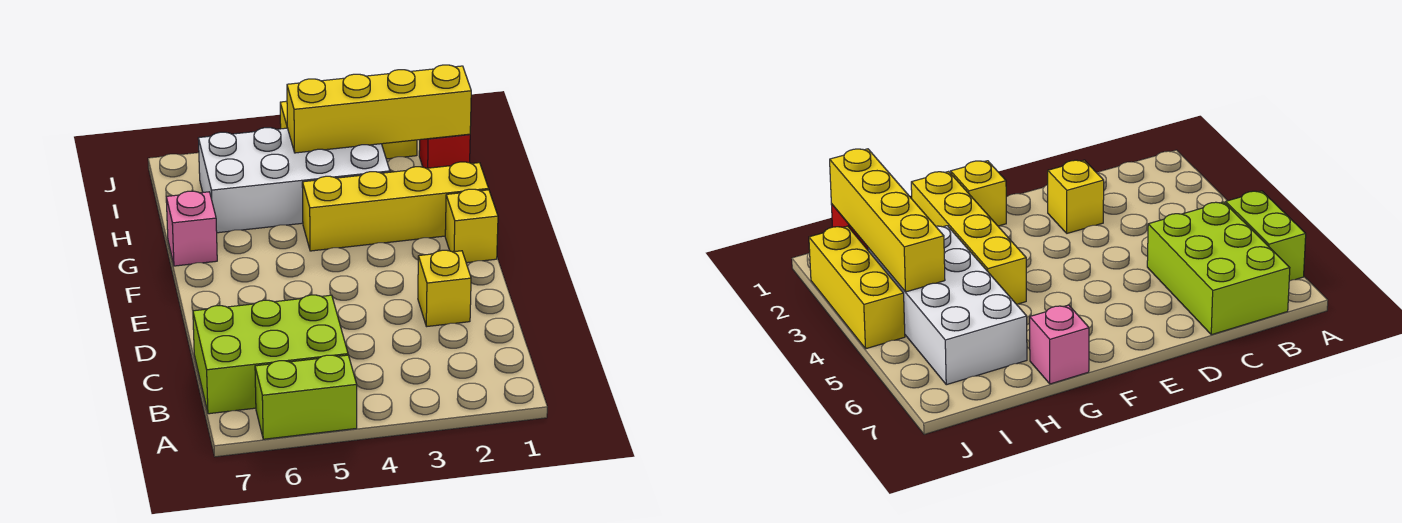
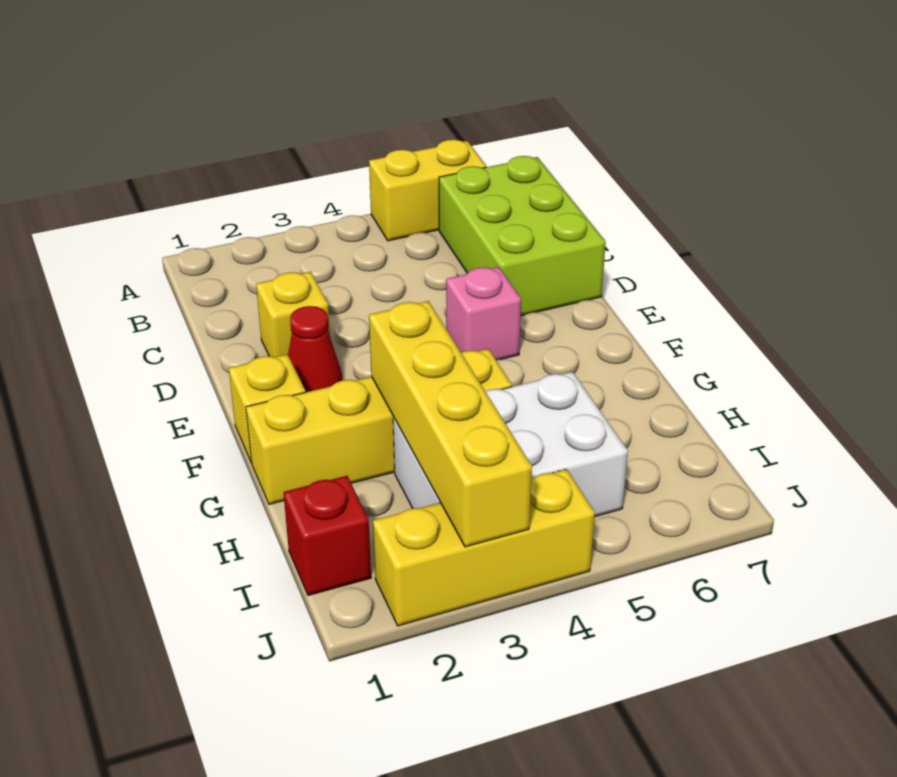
lime 1x2 brick [255,355,357,439] -> yellow 1x2 brick [369,140,486,241]
lime 2x3 brick [193,295,348,414] -> lime 2x3 brick turned to [439,156,606,316]
none -> red 1x1 cone [288,306,342,392]
pink 1x1 brick [166,191,217,266] -> pink 1x1 brick moved to [446,267,521,361]
white 2x4 brick [198,128,390,233] -> white 2x3 brick [393,372,628,517]
yellow 1x4 brick [287,65,471,153] -> yellow 1x4 brick turned to [369,301,532,547]

